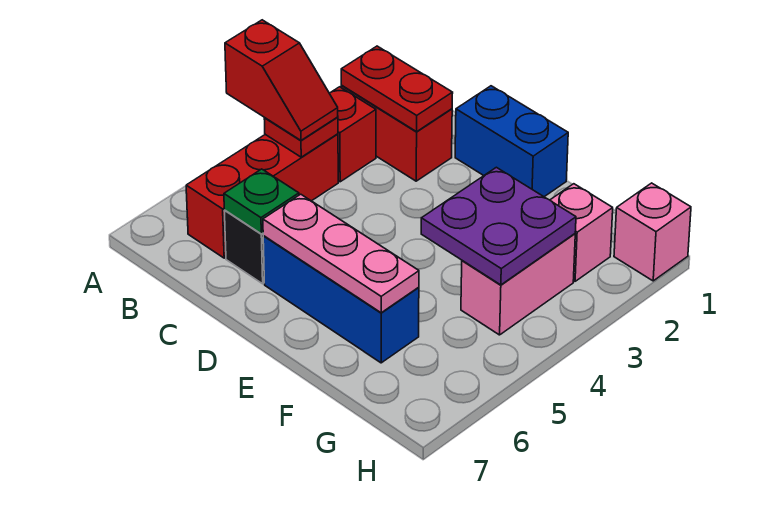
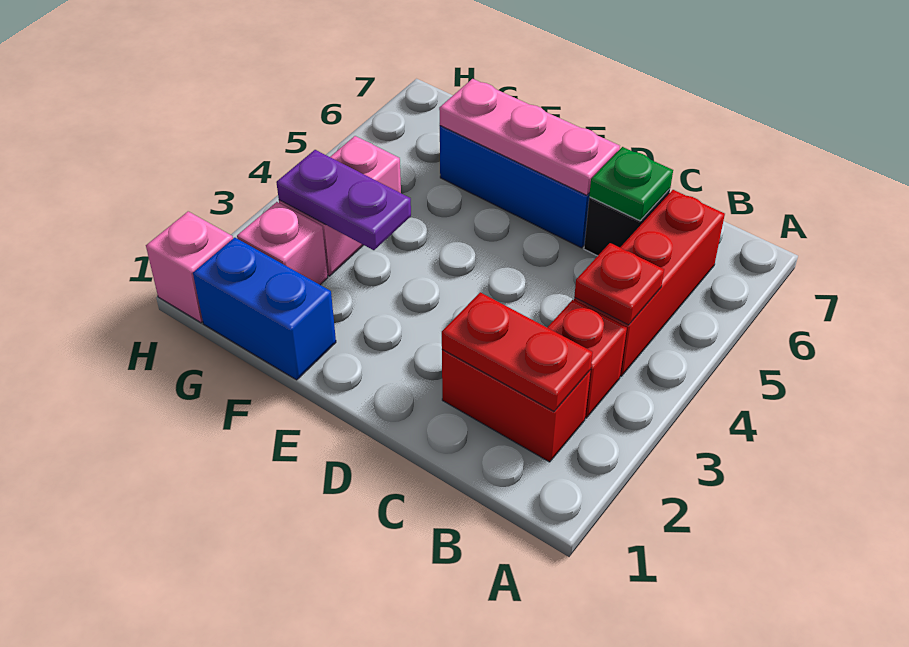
red 1x2 slope [225,20,338,140] -> none
blue 1x2 brick [455,86,568,197] -> blue 1x2 brick moved to [193,238,336,380]
purple 2x2 plate [421,167,576,285] -> purple 1x2 plate [276,150,411,250]

